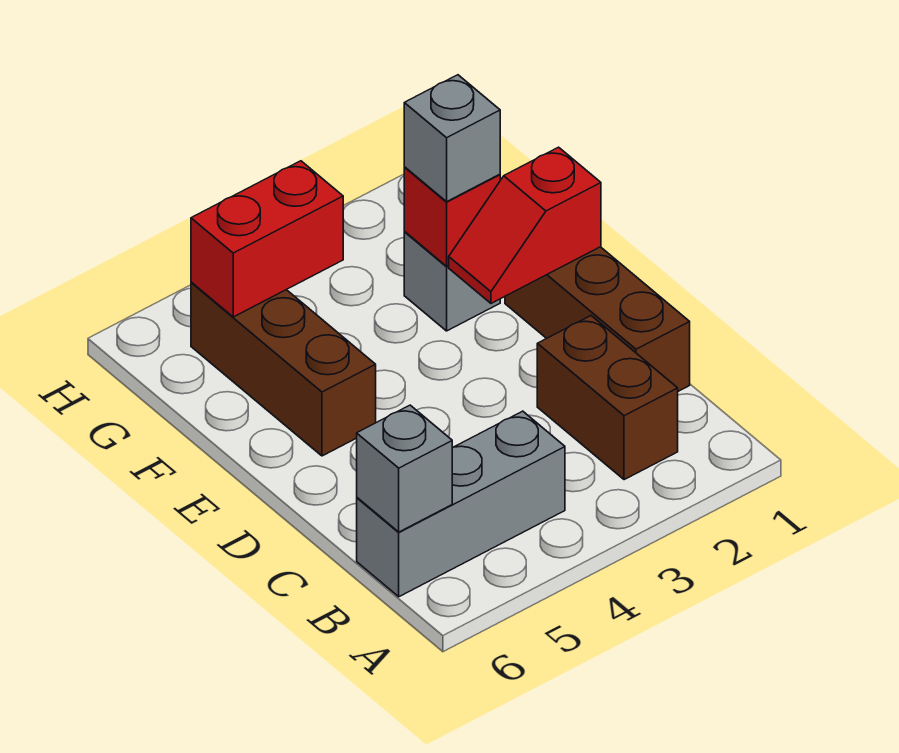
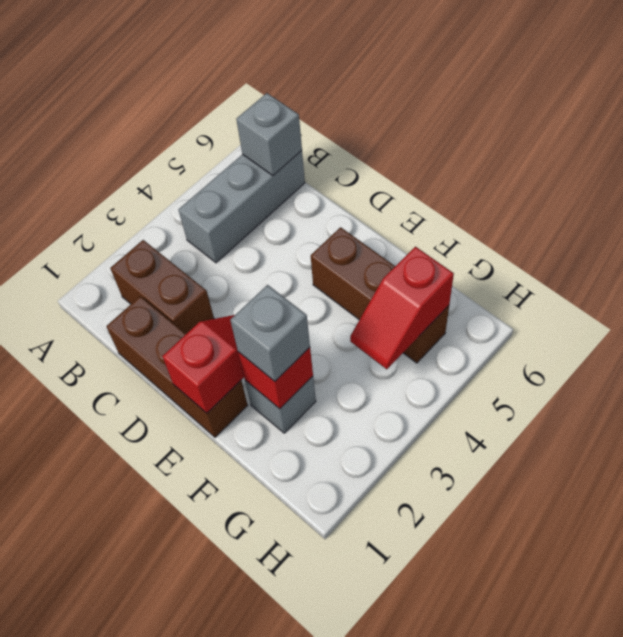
red 1x2 brick [191,161,343,317] -> red 1x2 slope [350,247,454,369]

